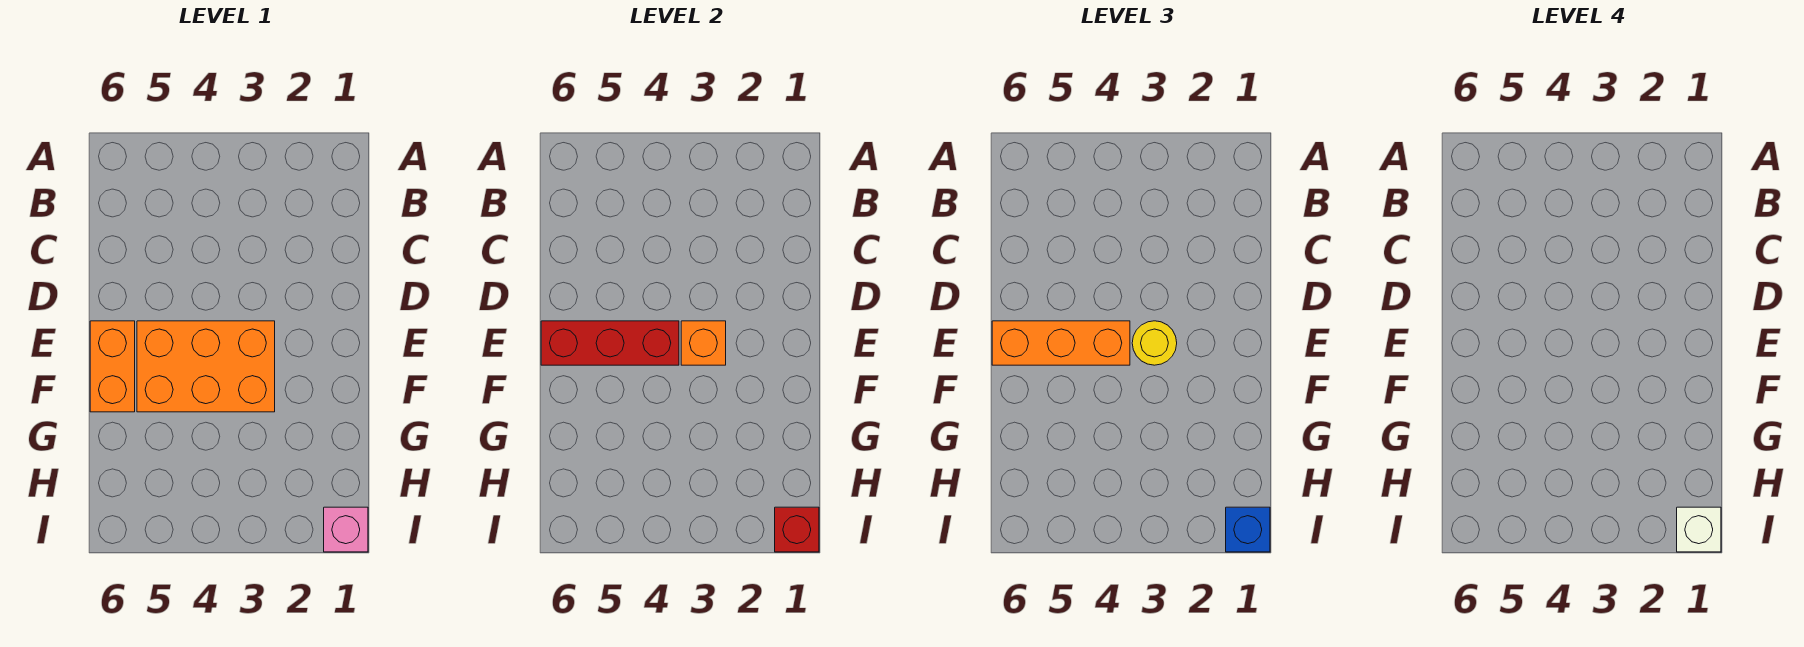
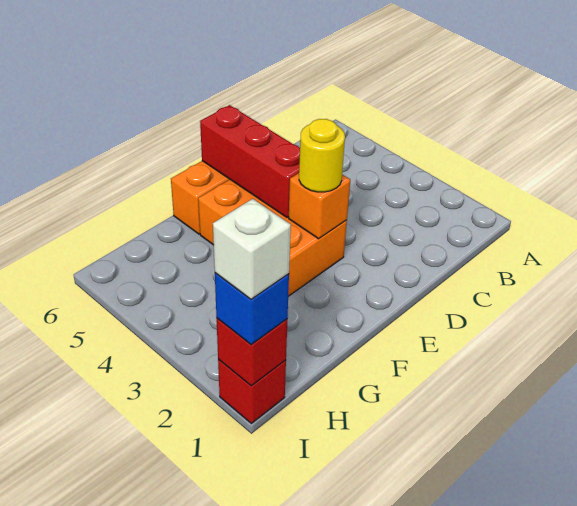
orange 1x3 brick [992,321,1130,365] -> none
pink 1x1 brick [324,507,368,552] -> red 1x1 brick [218,360,286,423]

